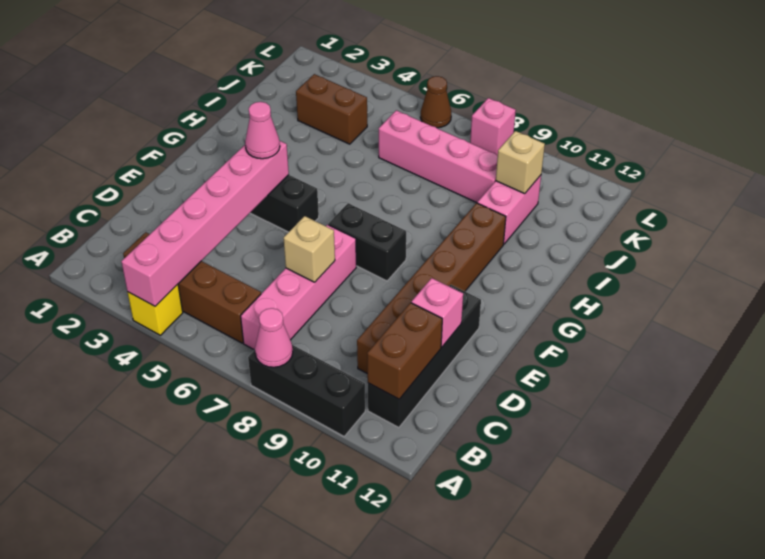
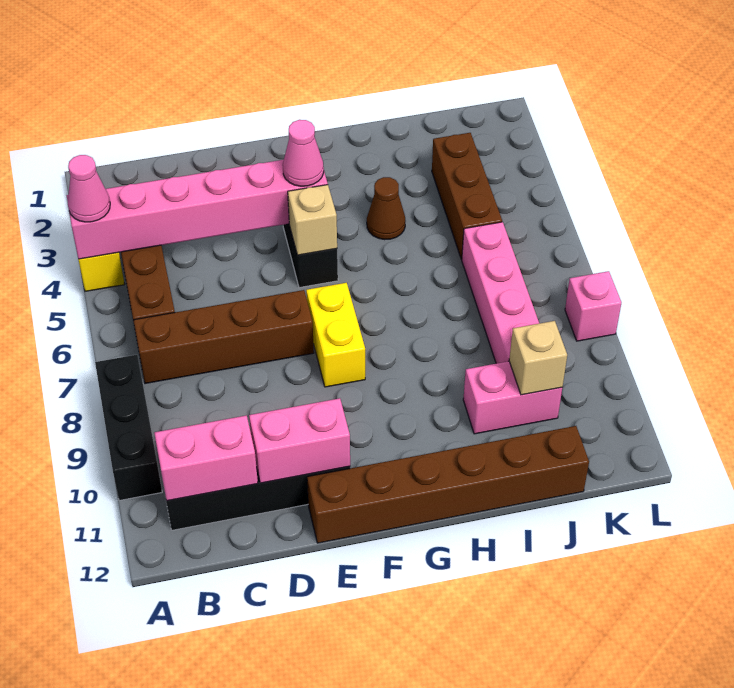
pink 1x1 cone [255,308,293,367] -> pink 1x1 cone moved to [68,155,110,222]
pink 1x4 brick [241,225,356,350] -> brown 1x4 brick [133,290,314,384]
brown 1x2 brick [367,303,442,399] -> pink 1x2 brick [154,415,258,501]
brown 1x6 brick [357,203,506,373] -> brown 1x6 brick moved to [307,426,589,543]
tan 1x1 brick [284,216,335,282] -> tan 1x1 brick moved to [288,185,337,255]
pink 1x1 brick [411,278,463,347] -> pink 1x2 brick [249,398,350,483]
black 1x2 brick [328,203,406,281] -> yellow 1x2 brick [306,283,365,387]
brown 1x2 brick [296,74,367,144] -> brown 1x3 brick [432,133,502,259]
brown 1x1 cone [420,76,451,128] -> brown 1x1 cone moved to [367,177,405,240]

